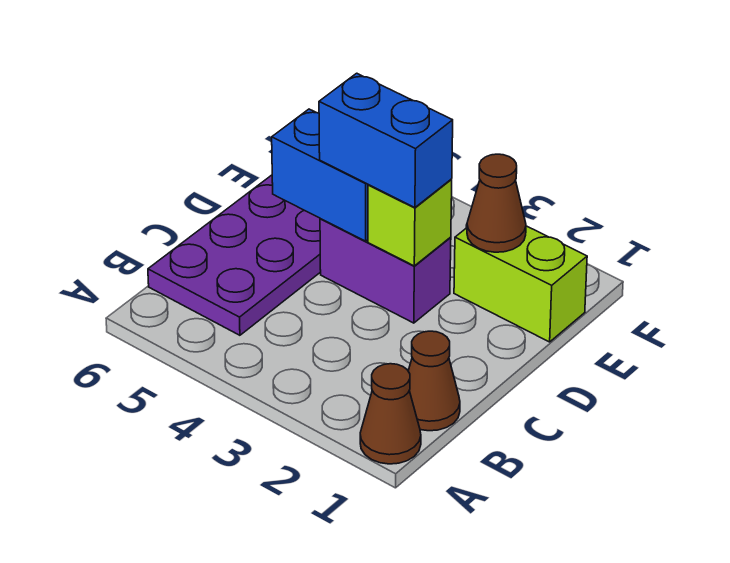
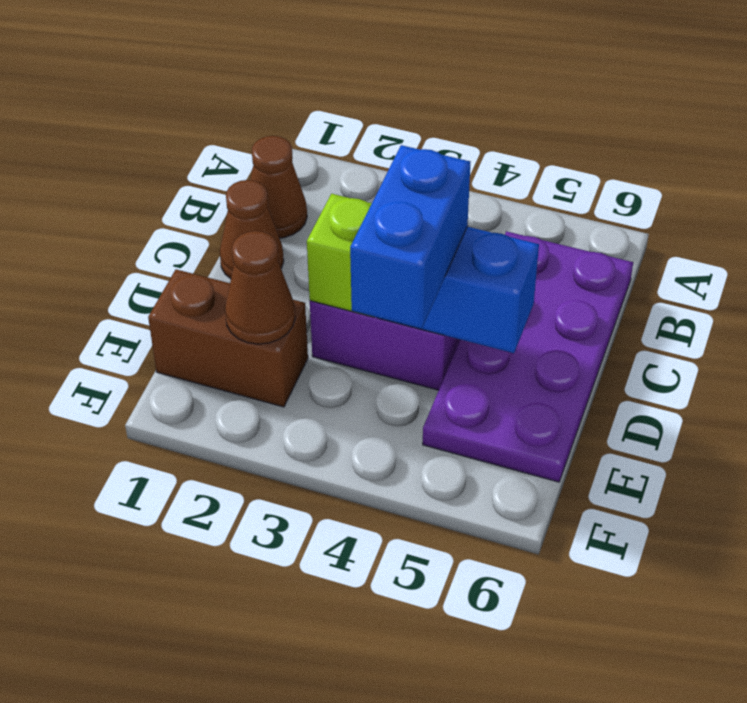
brown 1x1 cone [360,364,421,464] -> brown 1x1 cone moved to [220,180,284,279]
blue 1x2 brick [319,73,453,208] -> blue 1x2 brick turned to [350,145,471,329]
lime 1x2 brick [454,226,587,342] -> brown 1x2 brick [148,269,308,407]

